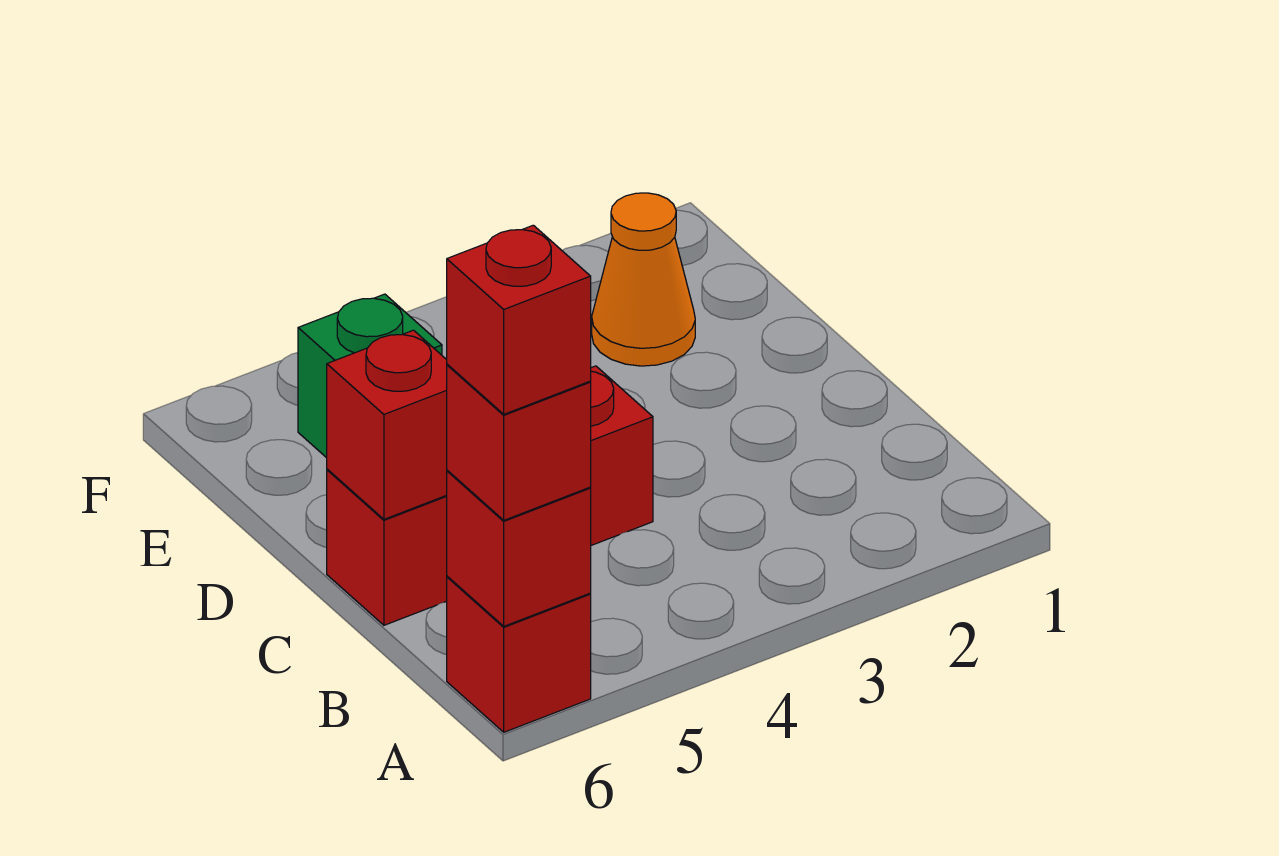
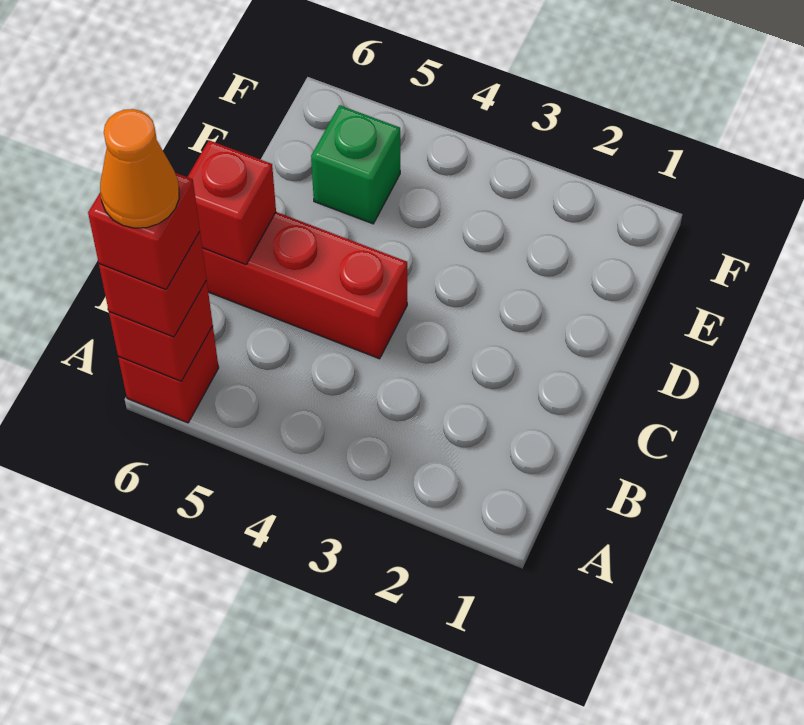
orange 1x1 cone [592,193,695,366] -> orange 1x1 cone moved to [100,109,179,228]

